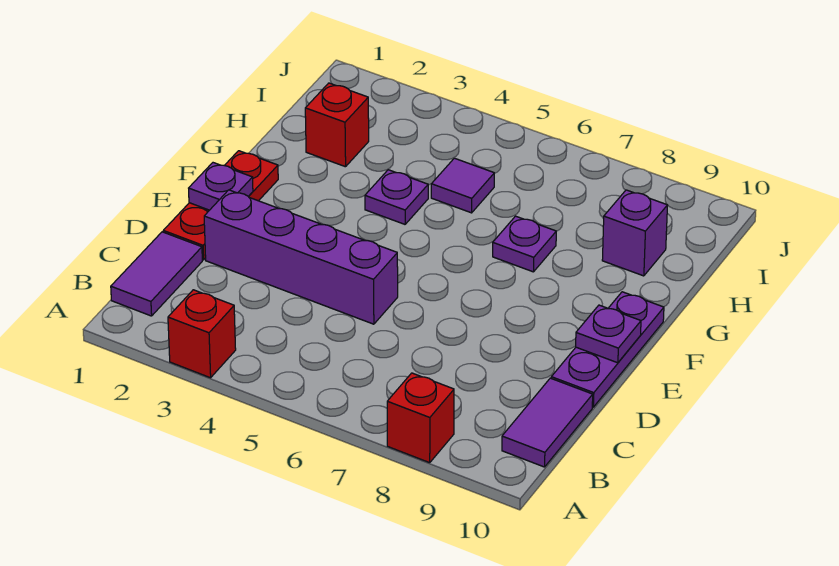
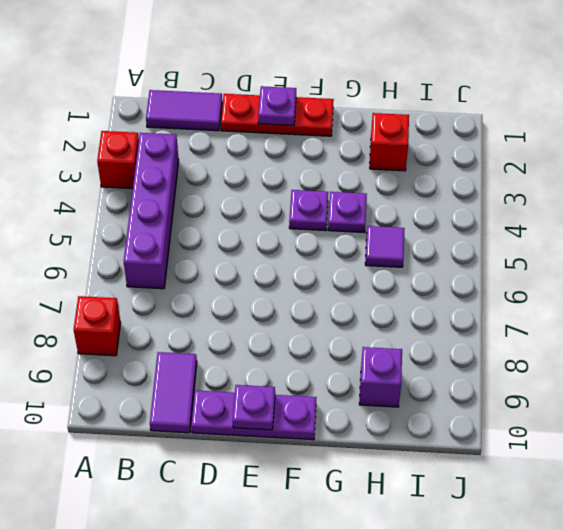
purple 1x2 tile [502,378,593,467] -> purple 1x2 tile turned to [150,352,197,433]
purple 1x4 brick [204,190,398,324] -> purple 1x4 brick moved to [124,133,179,289]
purple 1x1 plate [493,216,556,272] -> purple 1x1 plate moved to [289,190,328,231]

